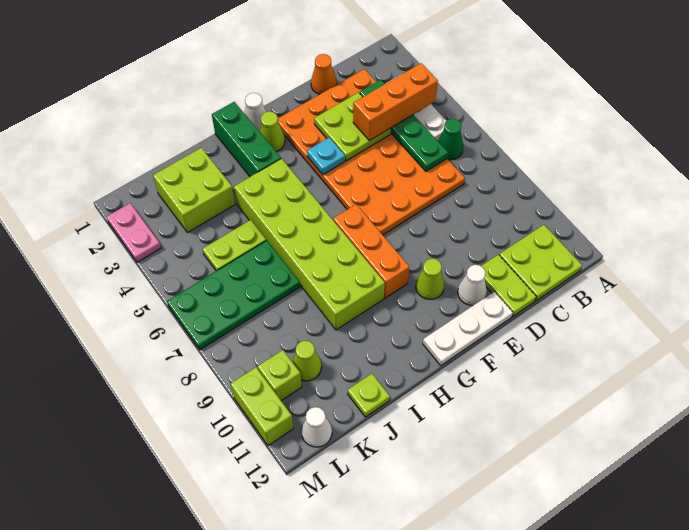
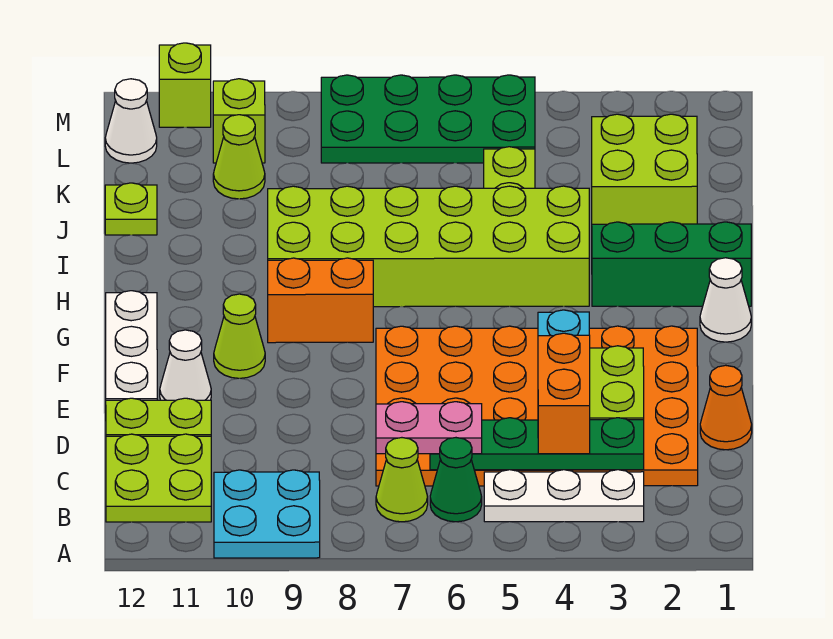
none -> cyan 2x2 plate [214,470,320,558]
orange 1x3 brick [353,63,438,141] -> orange 1x2 brick [538,333,590,454]
lime 1x1 cone [260,111,285,152] -> lime 1x1 cone moved to [376,438,428,522]
orange 1x3 brick [333,204,409,298] -> orange 1x2 brick [268,258,373,343]
green 2x4 plate [167,240,300,350] -> green 2x4 plate turned to [321,75,535,163]
pink 1x2 plate [107,203,161,262] -> pink 1x2 plate moved to [376,402,482,454]
lime 1x2 brick [230,367,293,446] -> lime 1x1 brick [159,43,211,127]

